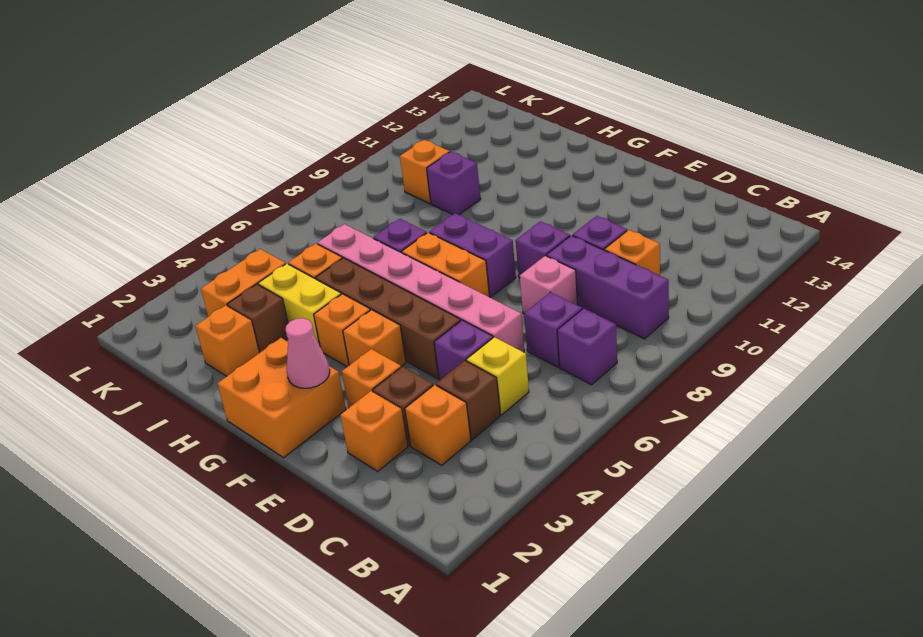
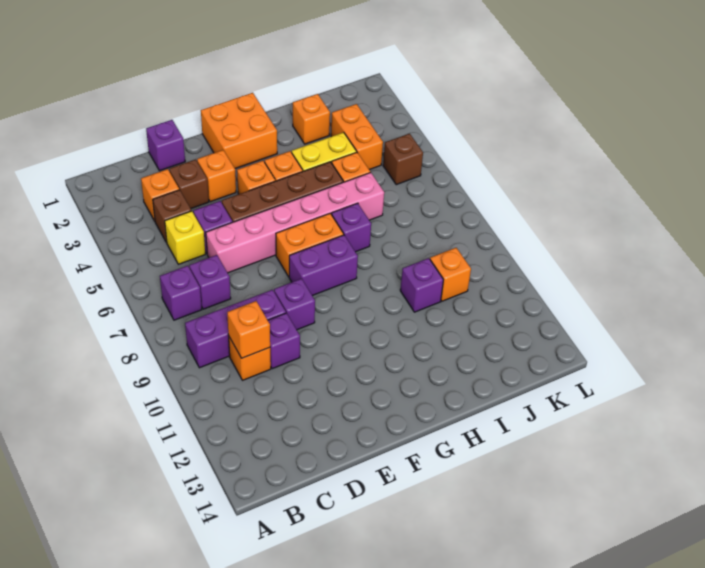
none -> purple 1x1 brick [146,120,185,171]
orange 1x1 brick [340,391,408,471] -> orange 1x1 brick moved to [227,301,270,358]
pink 1x1 brick [520,256,577,314] -> none
pink 1x1 cone [286,318,330,388] -> none
brown 1x1 brick [227,284,288,353] -> brown 1x1 brick moved to [383,134,423,185]

